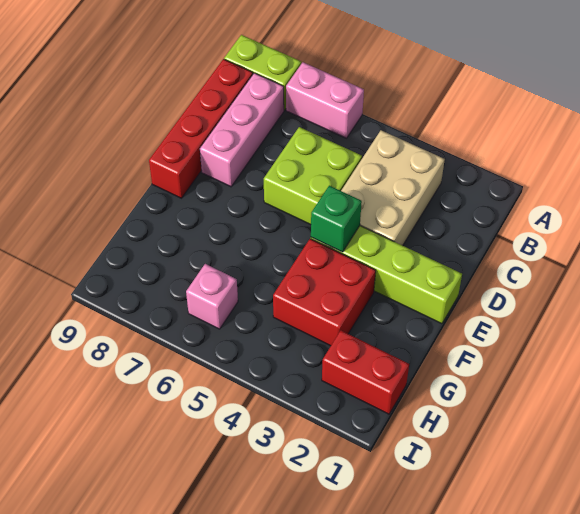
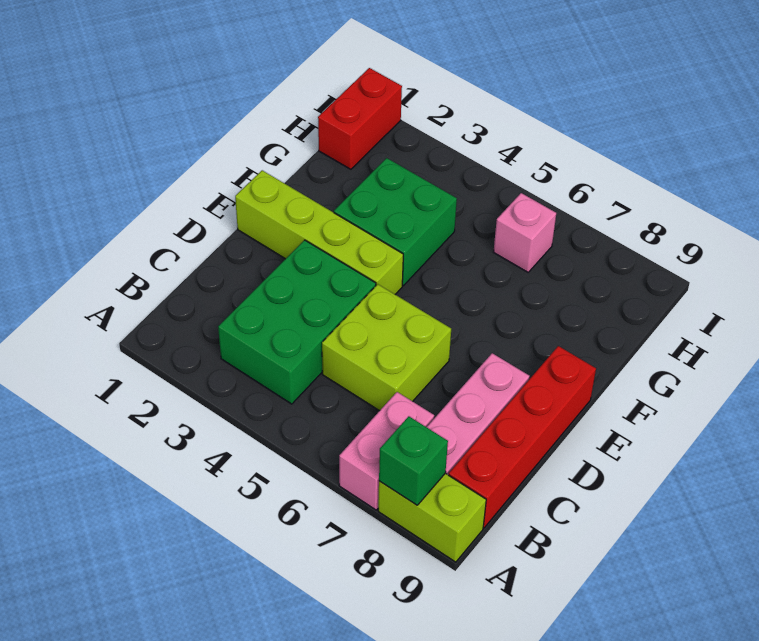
pink 1x2 brick [286,62,364,138] -> pink 1x2 brick turned to [339,392,434,510]
tan 2x3 brick [341,130,445,246] -> green 2x3 brick [218,240,376,404]
green 1x1 brick [311,186,362,252] -> green 1x1 brick moved to [379,416,448,505]
red 2x2 brick [273,239,376,346] -> green 2x2 brick [334,158,457,286]
red 1x2 brick [322,331,409,414] -> red 1x2 brick turned to [318,68,402,169]

